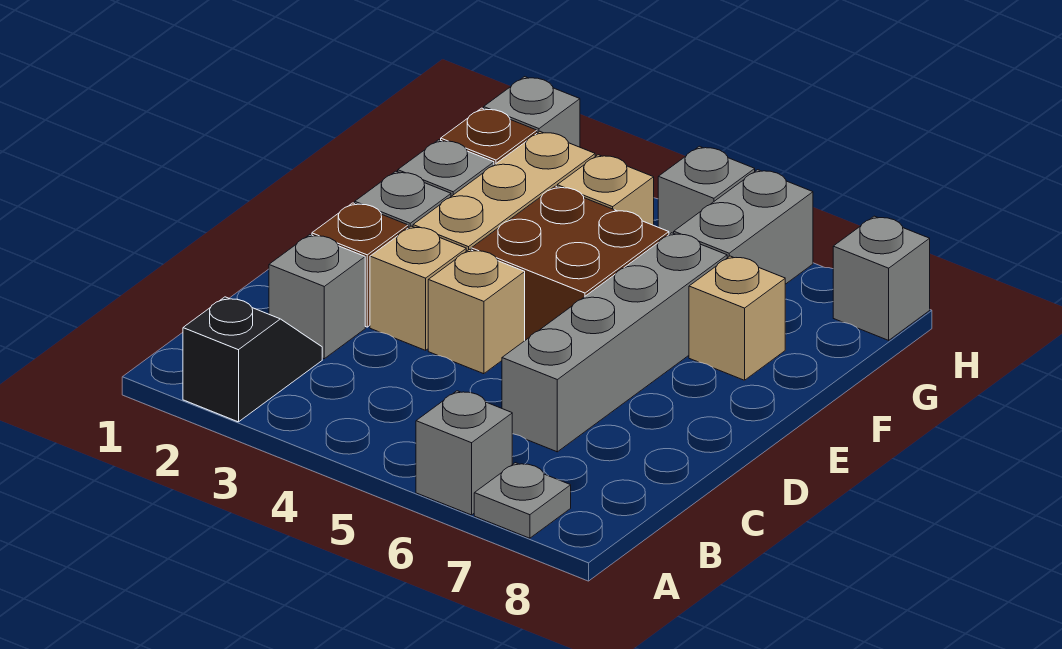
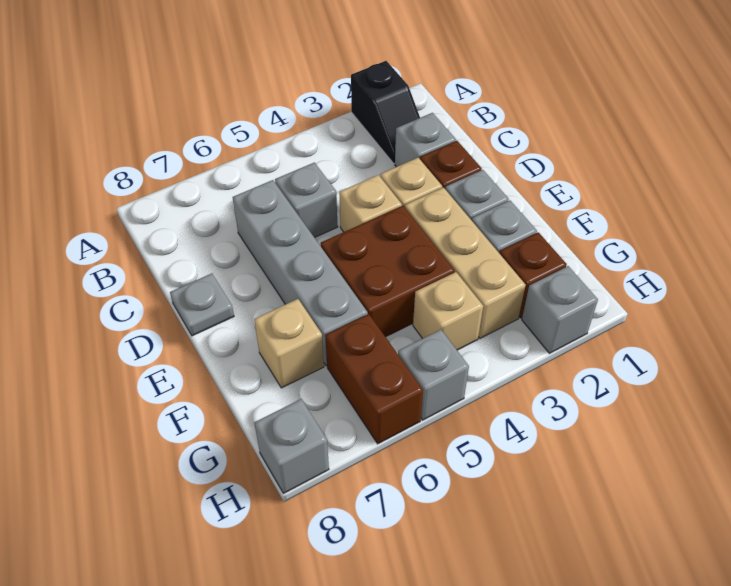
grey 1x1 brick [416,391,512,515] -> grey 1x1 brick moved to [275,163,338,238]
grey 1x1 plate [474,463,571,538] -> grey 1x1 plate moved to [170,274,234,336]
grey 1x2 brick [674,170,813,284] -> brown 1x2 brick [325,314,423,444]

